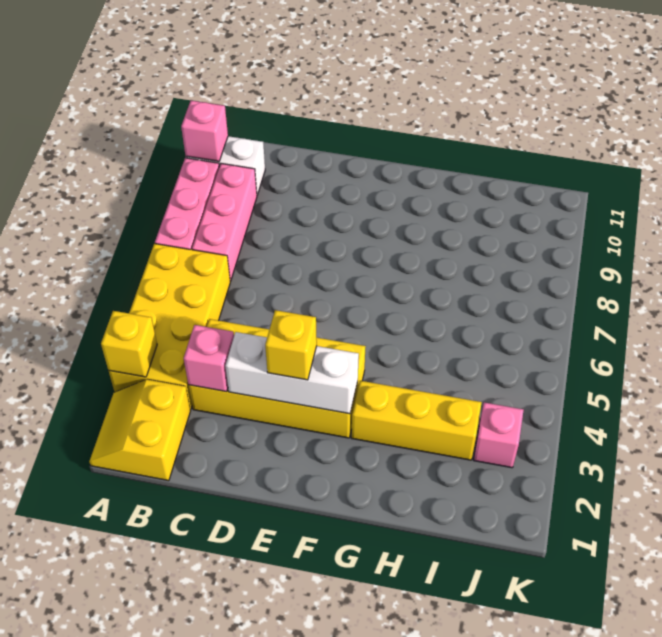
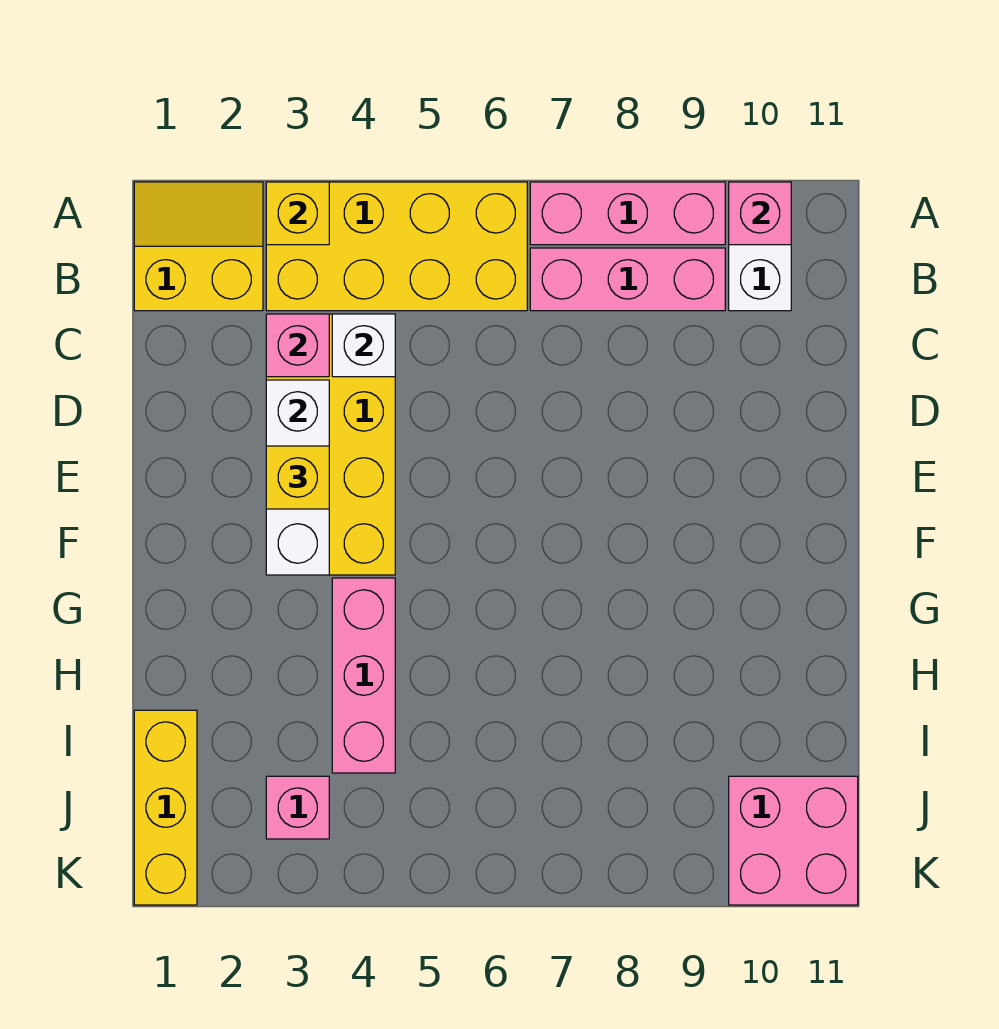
none -> white 1x1 brick [332,314,395,377]
yellow 1x3 brick [351,381,482,460] -> yellow 1x3 brick moved to [134,710,197,905]
none -> pink 1x3 brick [332,578,395,773]
none -> pink 2x2 brick [729,776,858,905]

